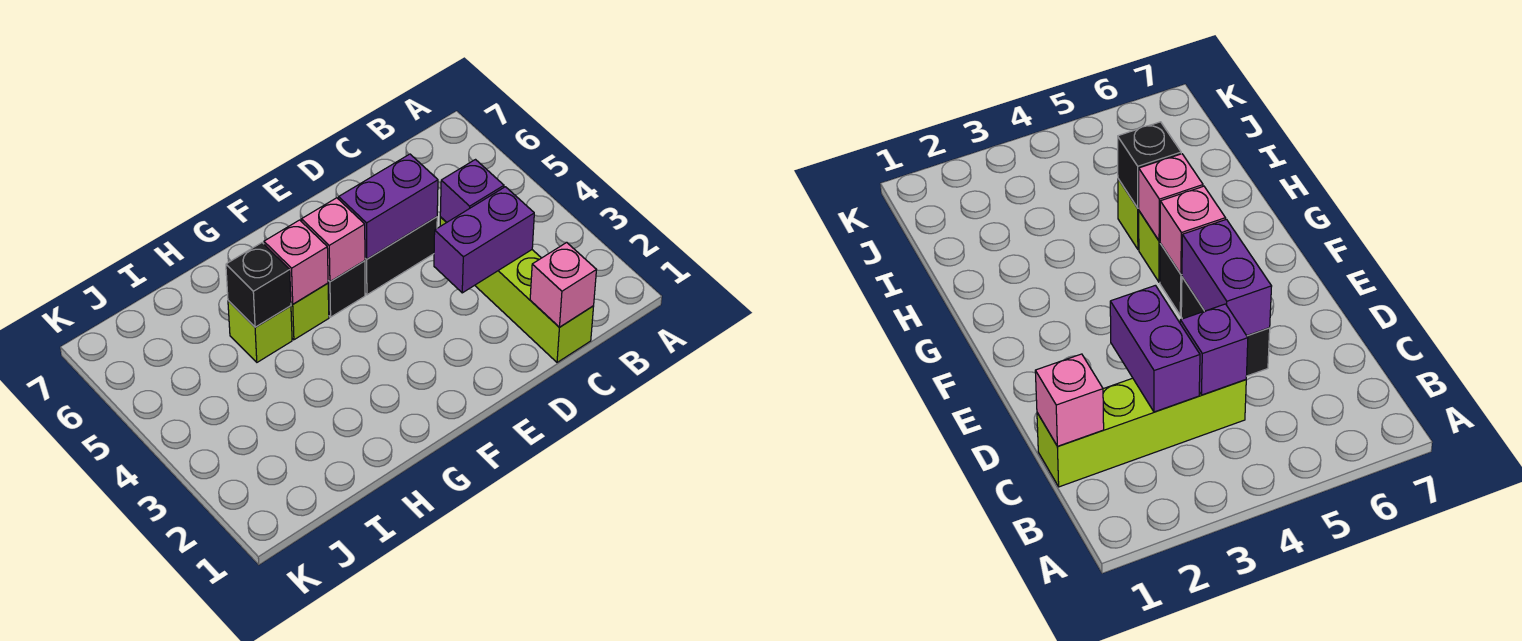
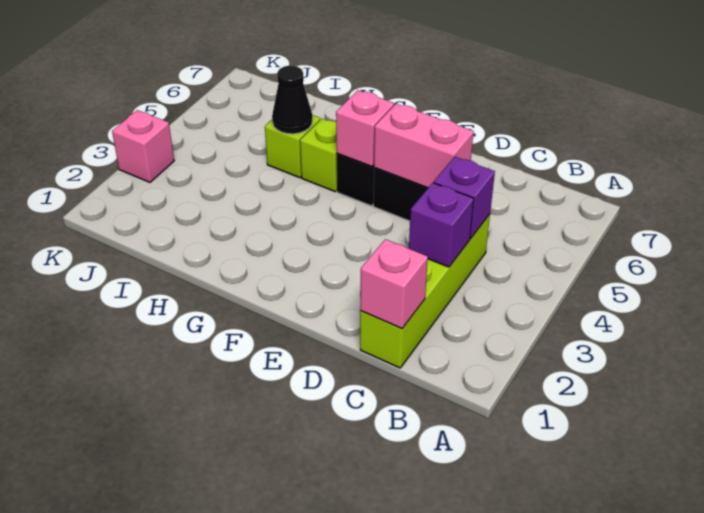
purple 1x2 brick [434,187,534,293] -> purple 1x1 brick [409,183,474,267]
purple 1x2 brick [339,154,438,259] -> pink 1x2 brick [374,104,474,188]
pink 1x1 brick [264,220,328,304] -> pink 1x1 brick moved to [112,110,174,182]
black 1x1 brick [226,243,291,327] -> black 1x1 cone [272,65,312,134]

